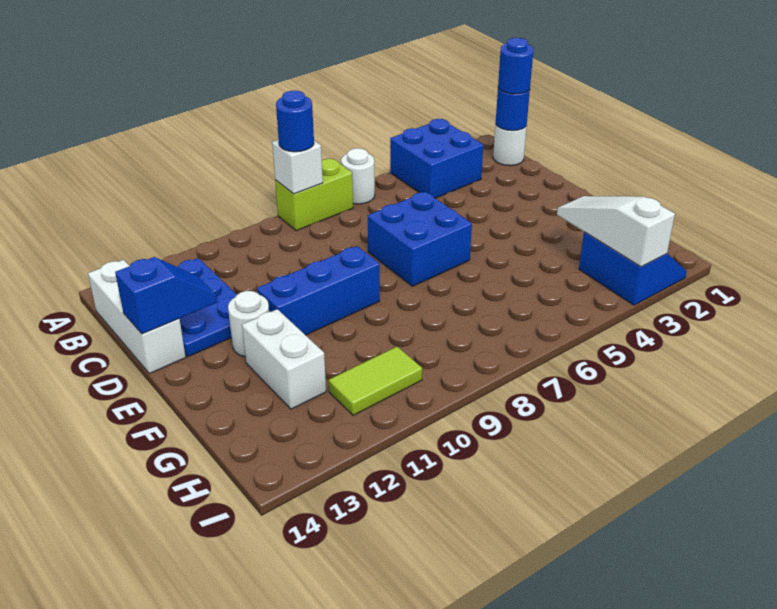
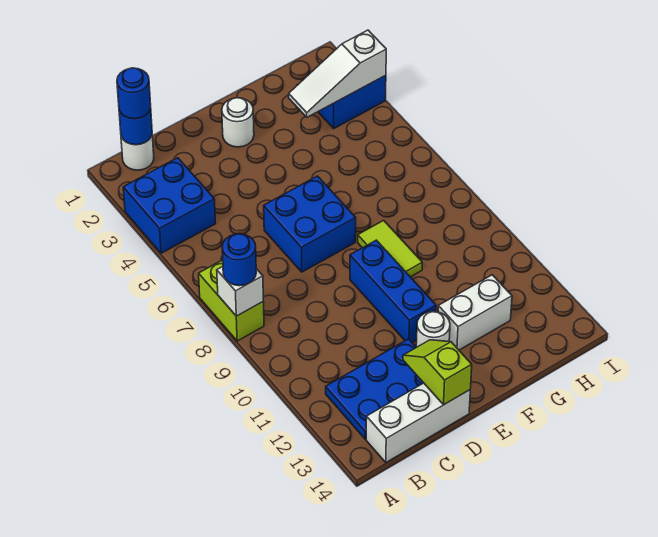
white 1x1 round brick [341,148,375,204] -> white 1x1 round brick moved to [222,98,254,147]
blue 1x2 slope [115,257,217,334] -> lime 1x2 slope [403,340,472,405]
lime 1x2 tile [329,347,422,415] -> lime 1x2 tile moved to [358,220,422,277]

